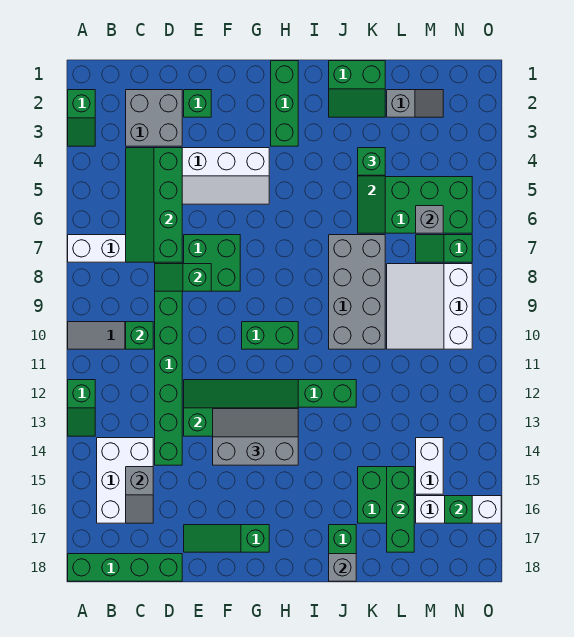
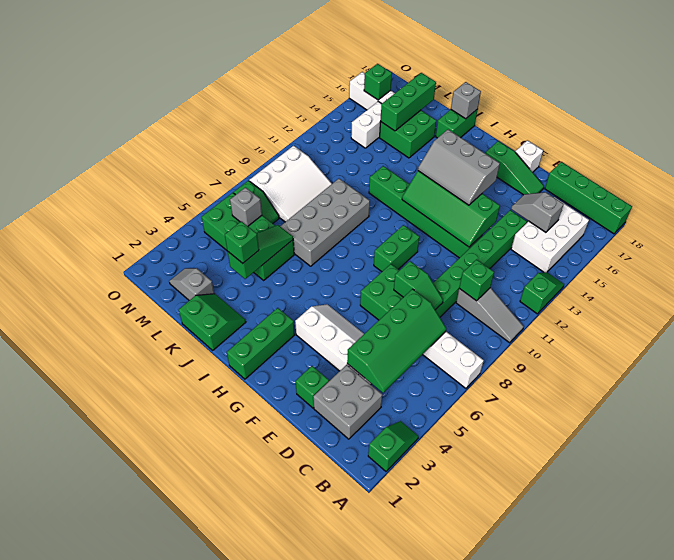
grey 1x2 slope [126,467,153,523] -> grey 1x2 slope turned to [511,192,563,232]
none -> white 1x1 brick [515,140,543,172]
green 1x2 brick [242,322,298,349] -> green 1x2 brick turned to [374,225,419,272]

